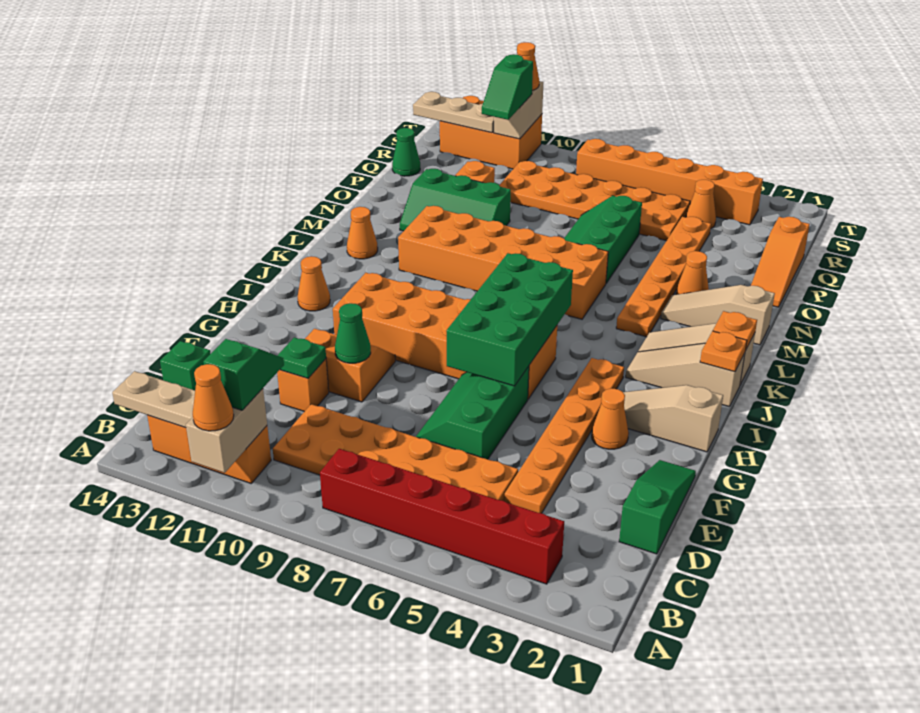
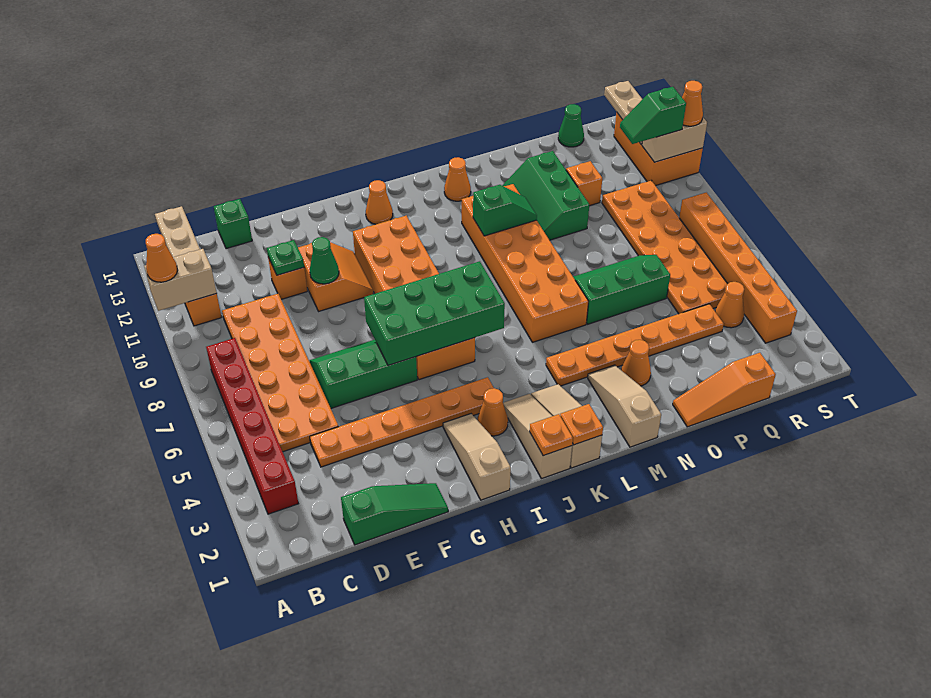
green 1x2 slope [203,339,284,410] -> green 1x2 slope moved to [473,185,537,236]
orange 1x1 cone [592,388,629,449] -> orange 1x1 cone moved to [478,388,508,436]

